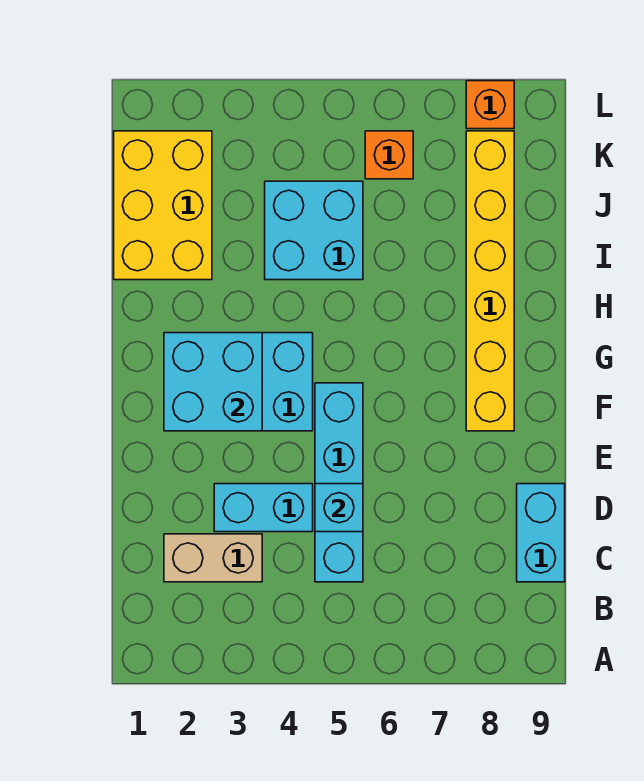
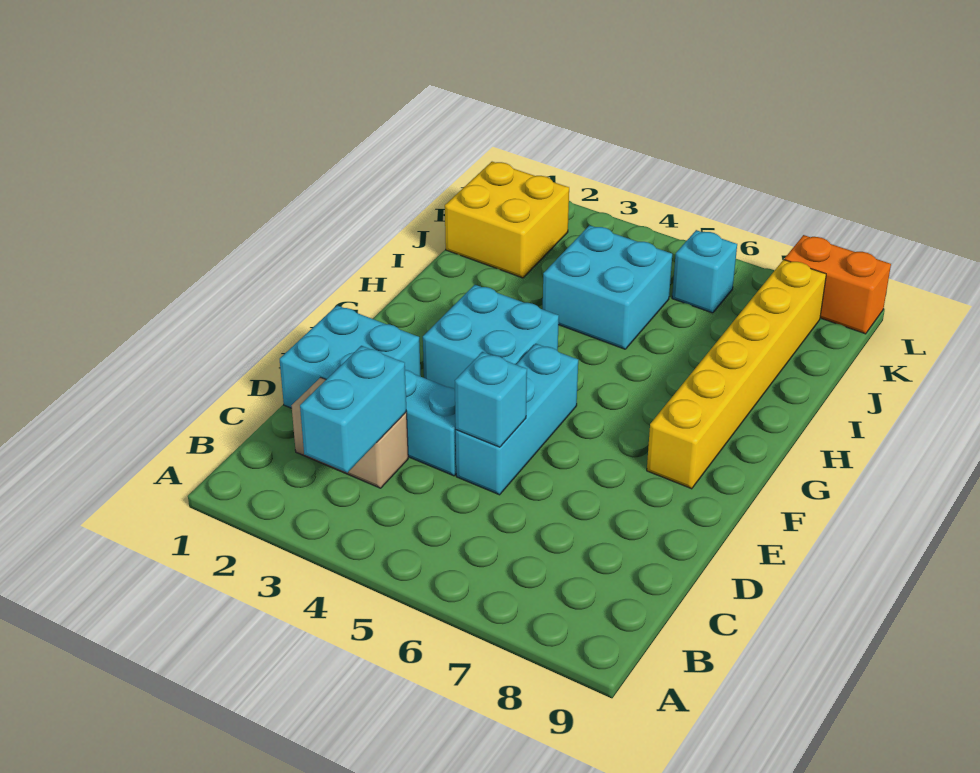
cyan 1x4 brick [315,383,363,582] -> cyan 1x3 brick [456,344,578,495]
cyan 1x2 brick [517,484,565,582] -> cyan 1x2 brick moved to [300,346,407,472]
cyan 2x2 brick [164,333,262,431] -> cyan 2x2 brick moved to [280,305,421,408]
yellow 2x3 brick [114,131,212,280] -> yellow 2x2 brick [445,162,569,278]
orange 1x1 brick [365,131,413,179] -> cyan 1x1 brick [672,230,737,313]
orange 1x1 brick [466,81,514,129] -> orange 1x2 brick [784,235,891,334]

